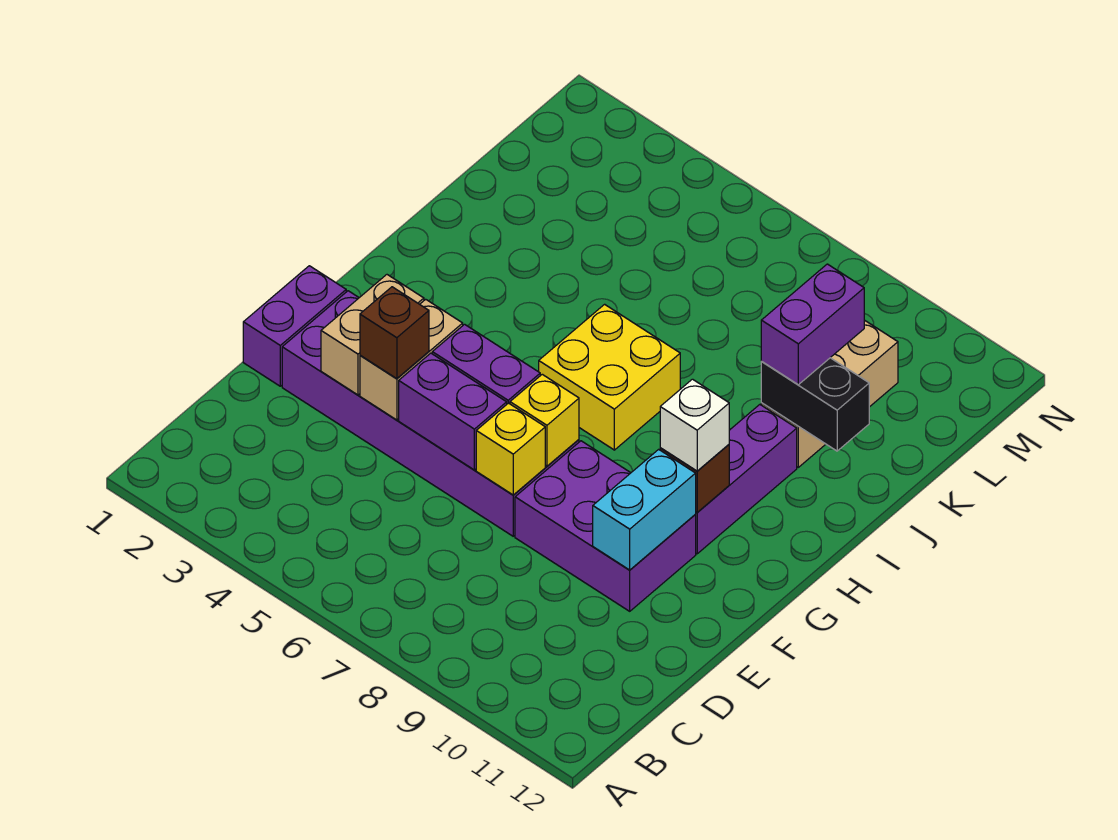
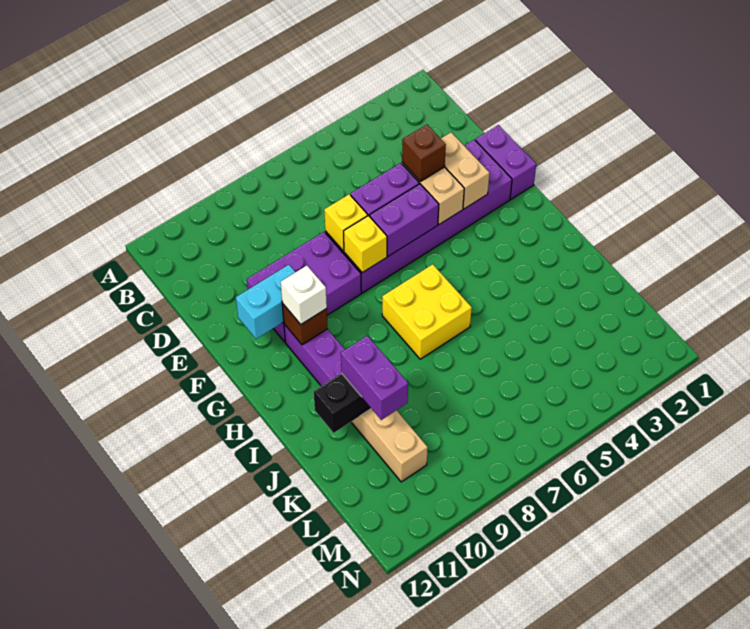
cyan 1x2 brick [593,449,696,570] -> cyan 1x2 brick turned to [236,265,295,339]

